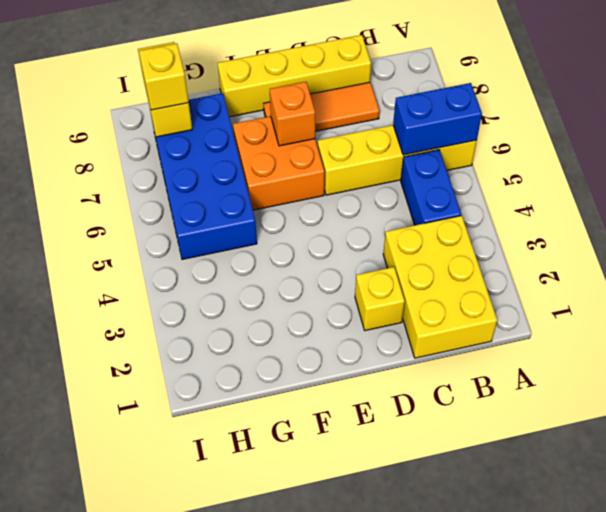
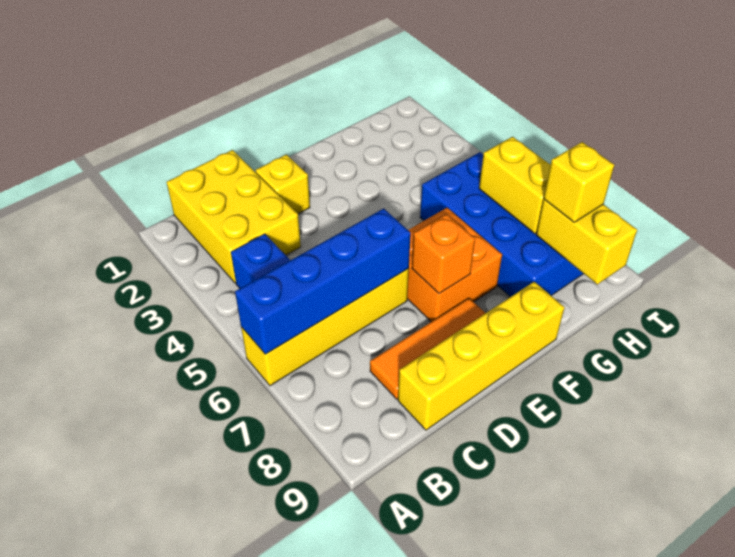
blue 1x2 brick [393,83,482,155] -> blue 1x4 brick [235,208,411,354]
none -> yellow 1x2 brick [479,137,551,234]

